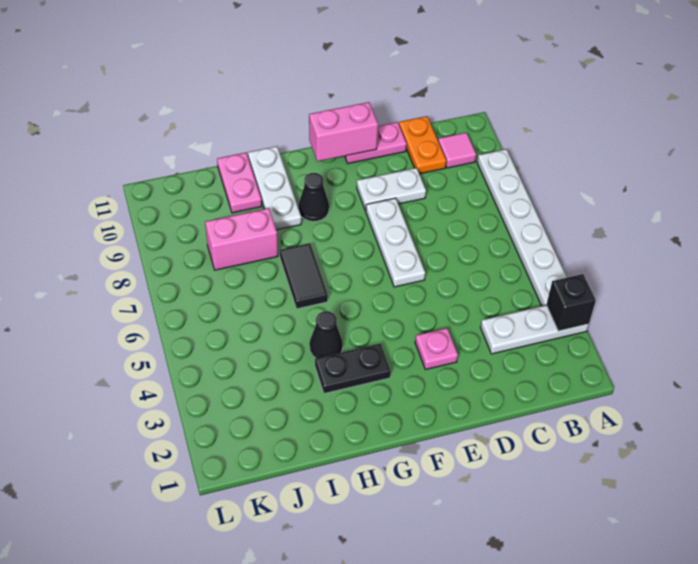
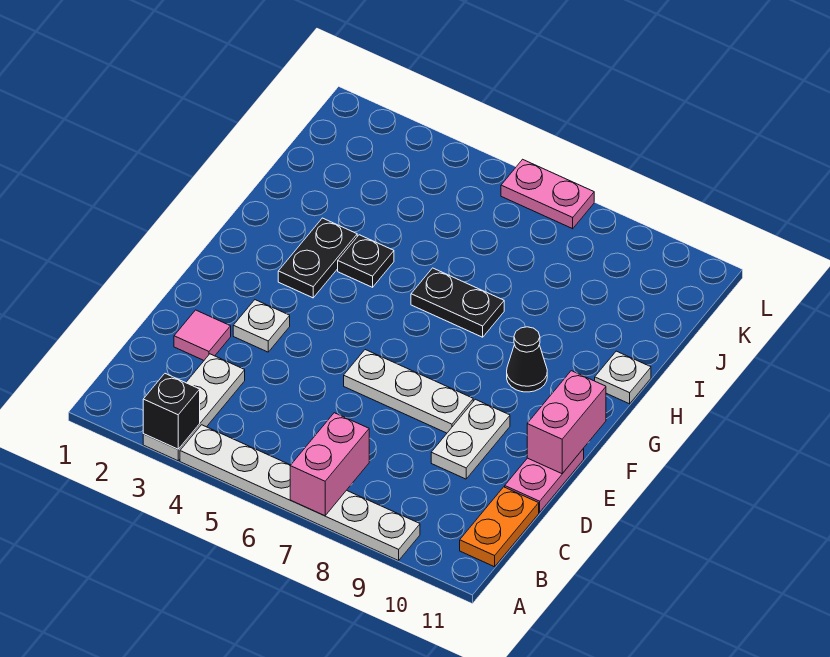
pink 1x1 tile [438,133,476,168] -> pink 1x1 tile moved to [174,310,231,360]
orange 1x2 plate [399,116,446,174] -> orange 1x2 plate turned to [460,487,539,567]
pink 1x1 plate [415,328,458,370] -> white 1x1 plate [233,300,290,352]
black 1x1 cone [309,311,343,358] -> black 1x1 plate [338,235,394,287]
black 1x2 tile [280,243,328,309] -> black 1x2 plate [411,268,504,337]
white 1x3 plate [248,146,301,230] -> white 1x1 plate [595,351,651,404]
pink 1x2 brick [205,208,278,270] -> pink 1x2 brick moved to [290,413,369,516]
pink 1x2 plate [217,153,262,213] -> pink 1x2 plate moved to [501,159,594,229]

